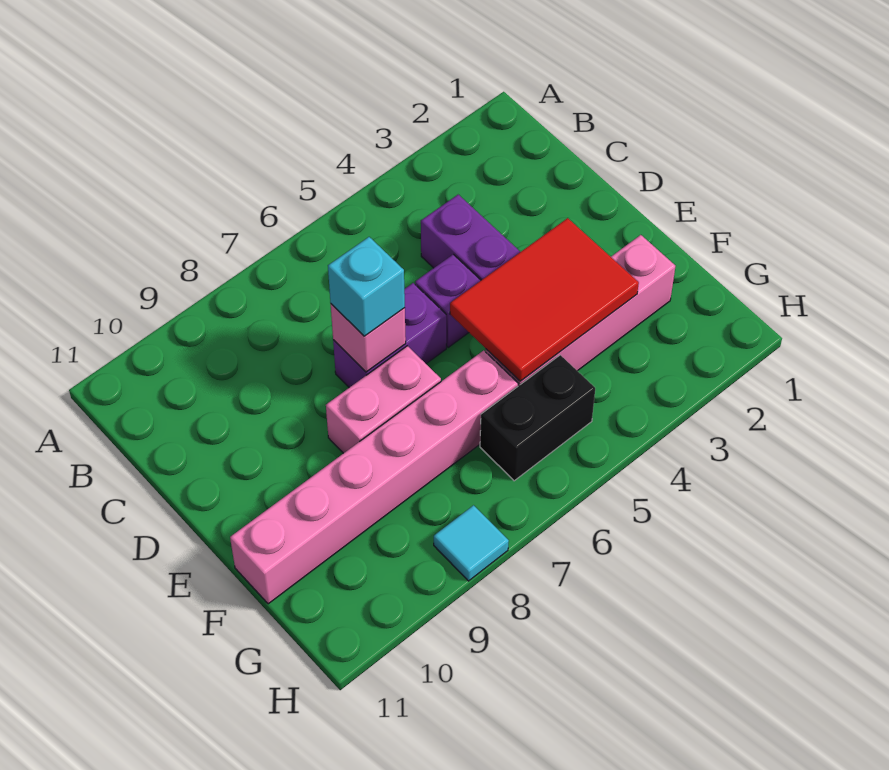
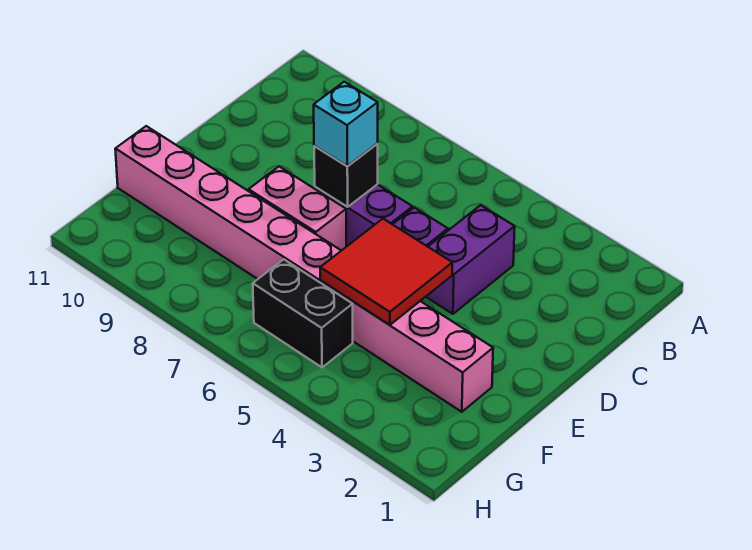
pink 1x1 brick [331,304,406,372] -> black 1x1 brick [314,144,378,207]
red 2x3 tile [450,218,639,381] -> red 2x2 tile [320,219,452,325]
cyan 1x1 tile [434,505,509,581] -> none

